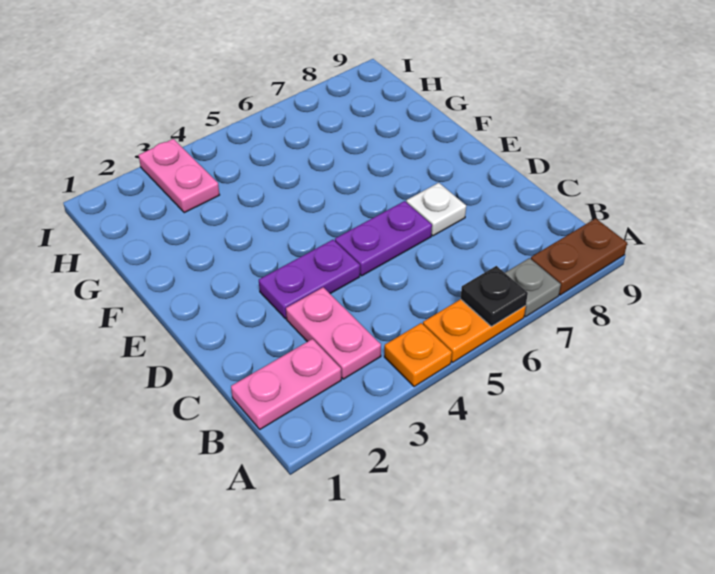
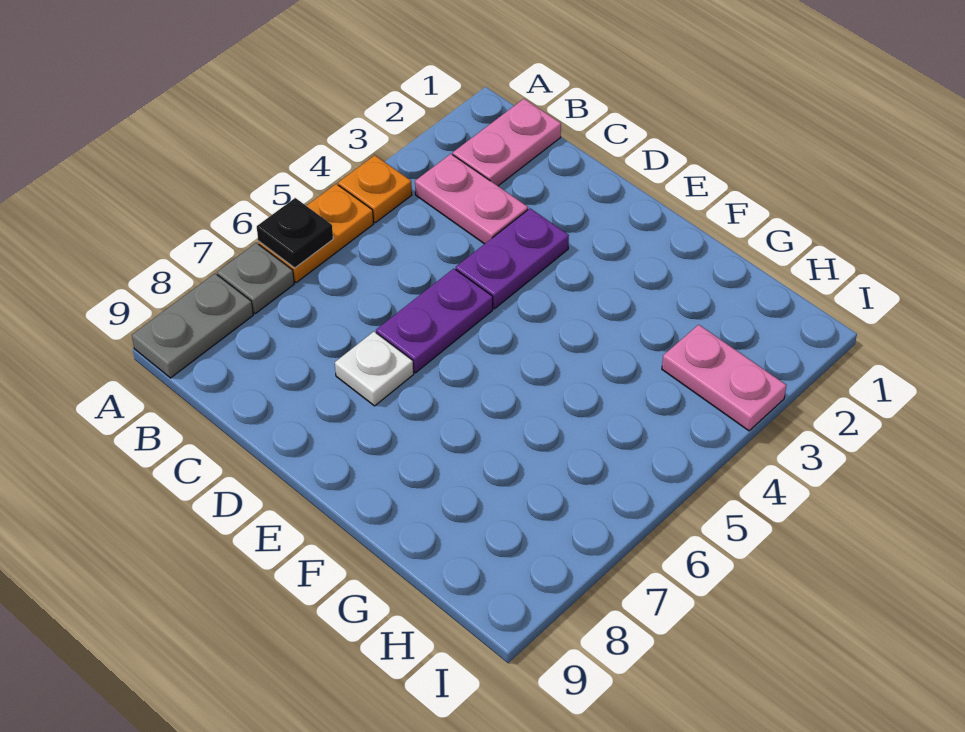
brown 1x2 plate [531,218,627,295] -> grey 1x2 plate [132,274,253,378]

